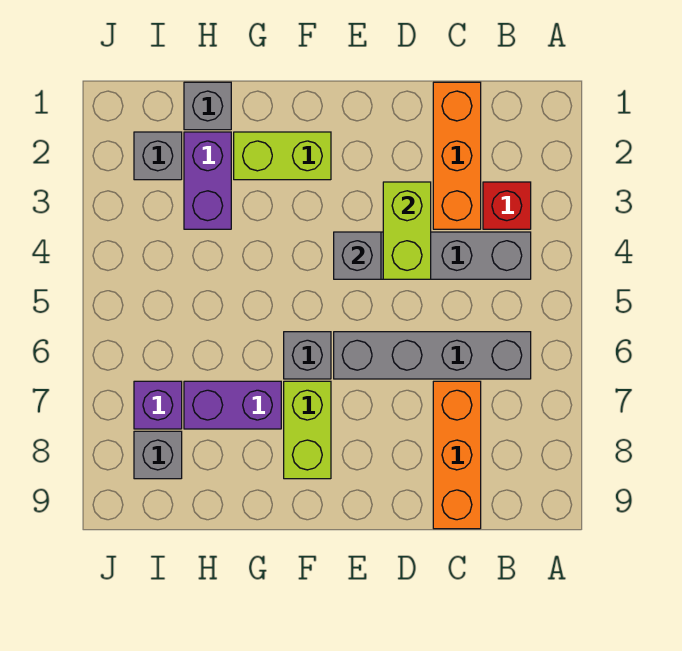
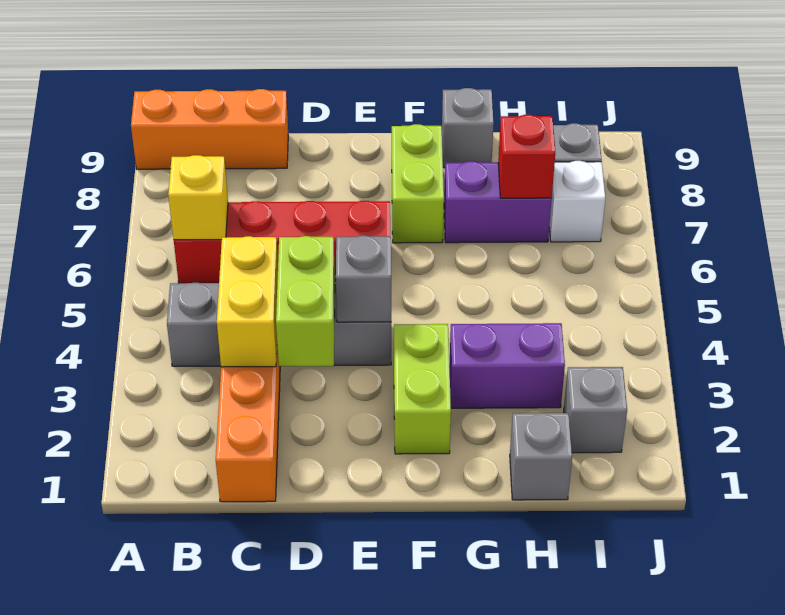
red 1x1 brick [483,182,531,229] -> red 1x1 brick moved to [498,115,555,198]
grey 1x4 brick [334,332,531,379] -> red 1x4 brick [174,201,390,283]
none -> yellow 1x1 brick [168,155,228,240]
none -> yellow 1x2 brick [217,236,278,367]
orange 1x3 brick [433,381,481,529] -> orange 1x3 brick turned to [131,89,288,169]
lime 1x2 brick [234,132,331,180] -> lime 1x2 brick turned to [394,324,451,454]
grey 1x1 brick [284,332,331,379] -> grey 1x1 brick moved to [442,88,494,168]
purple 1x2 brick [184,132,231,229] -> purple 1x2 brick turned to [449,323,565,408]
purple 1x1 brick [134,381,182,429] -> white 1x1 brick [549,161,605,242]

